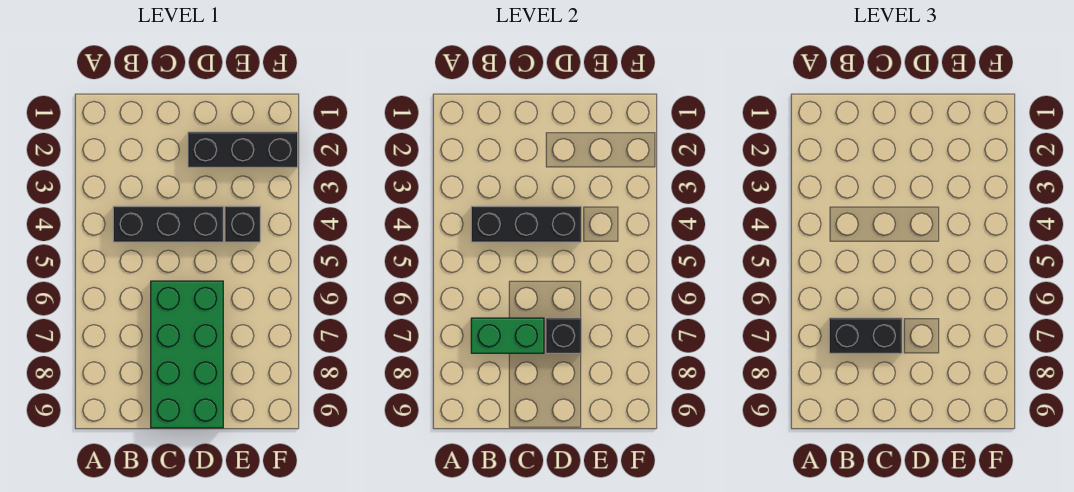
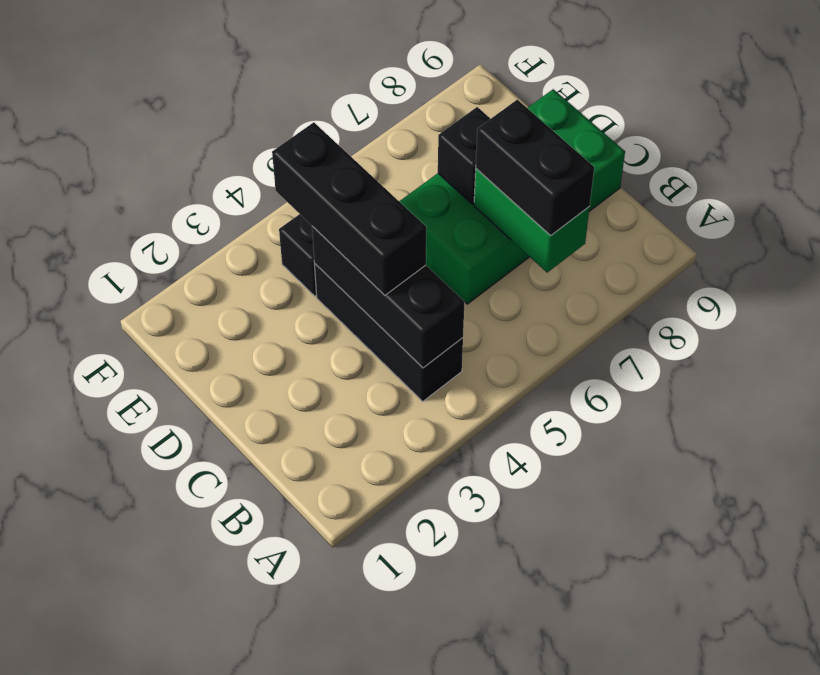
black 1x3 brick [188,132,298,167] -> black 1x3 brick moved to [272,122,426,295]

